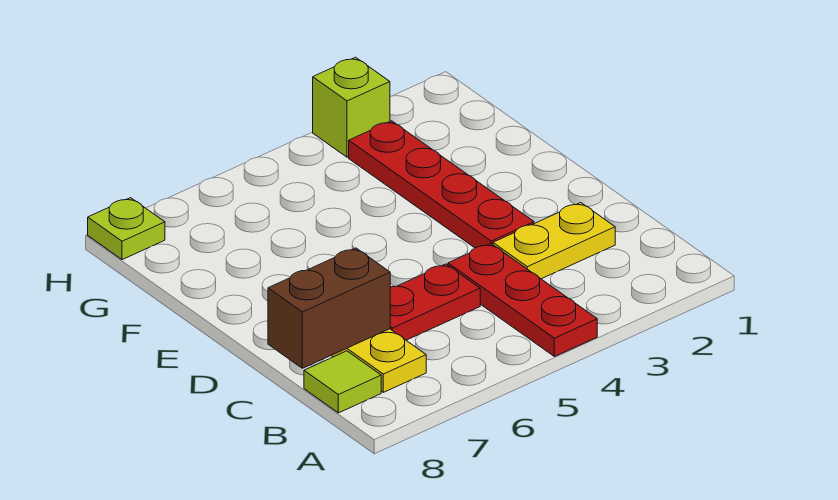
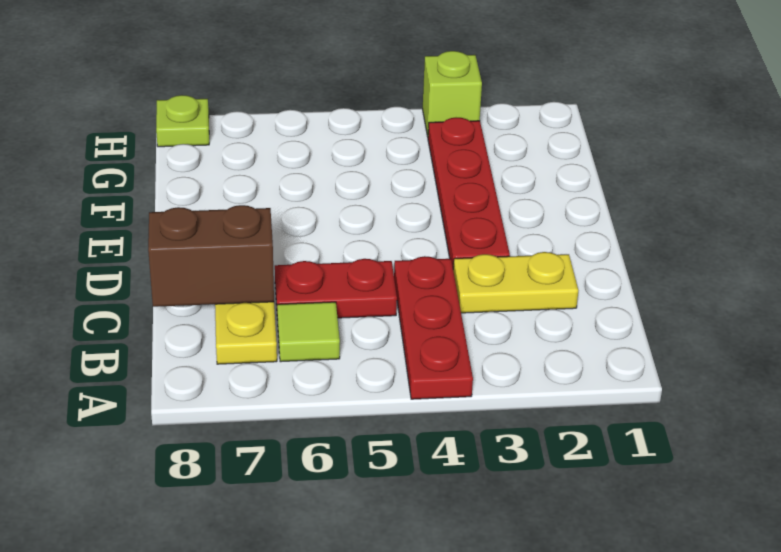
lime 1x1 tile [304,351,381,413] -> lime 1x1 tile moved to [277,302,340,362]

